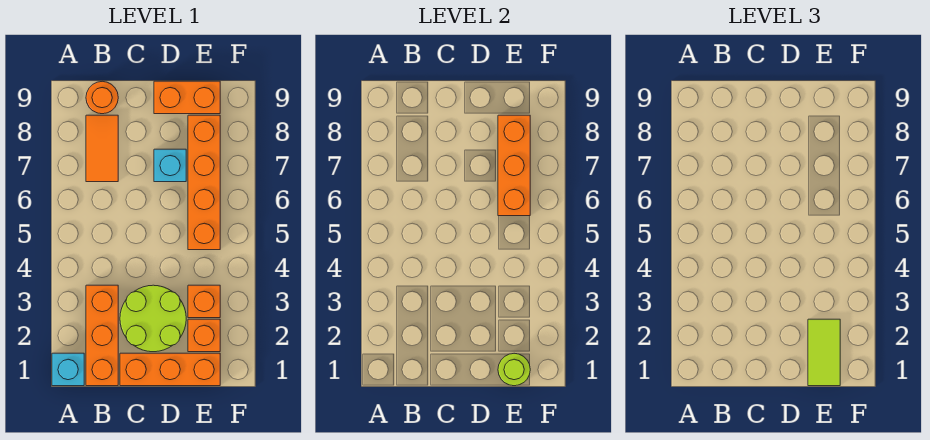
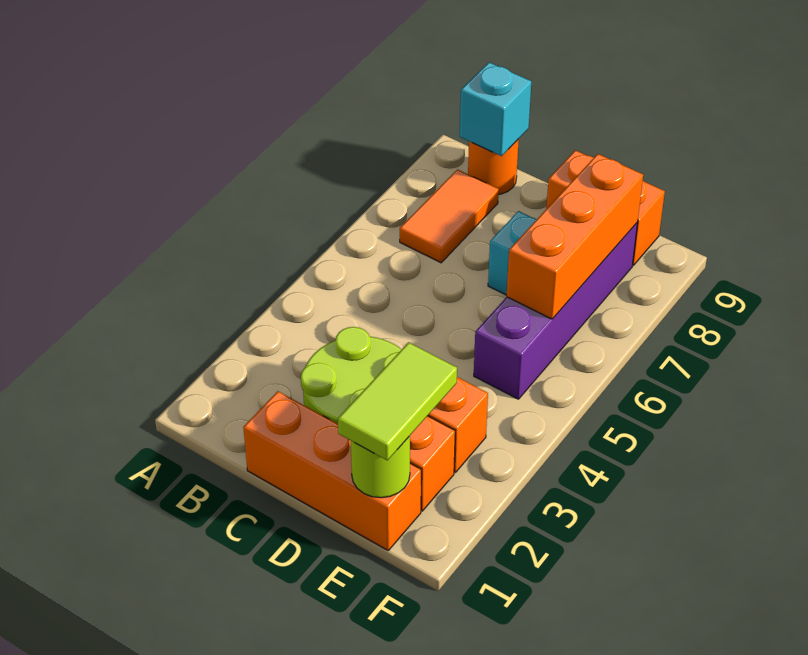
cyan 1x1 brick [52,353,84,386] -> cyan 1x1 brick moved to [460,62,531,156]
orange 1x3 brick [86,285,118,386] -> none
orange 1x4 brick [188,115,220,250] -> purple 1x4 brick [474,222,638,399]

